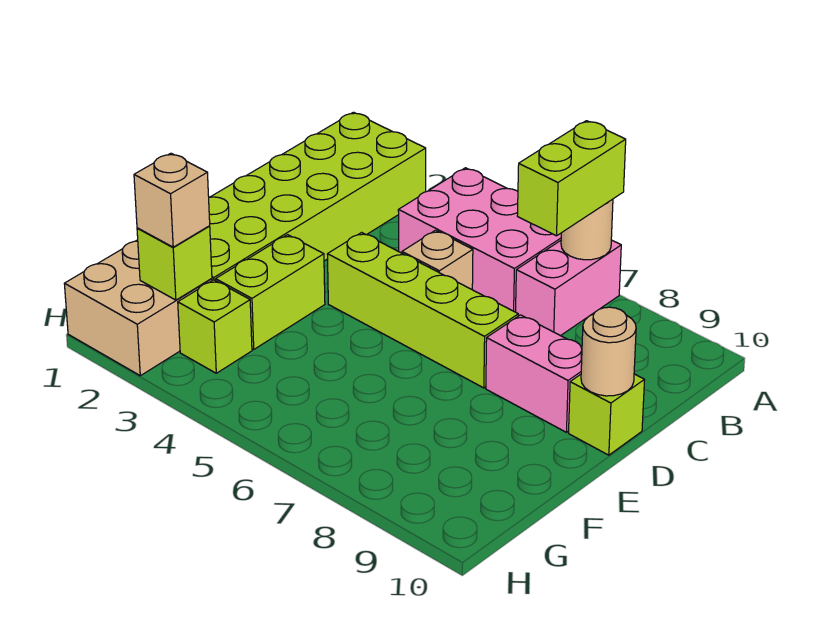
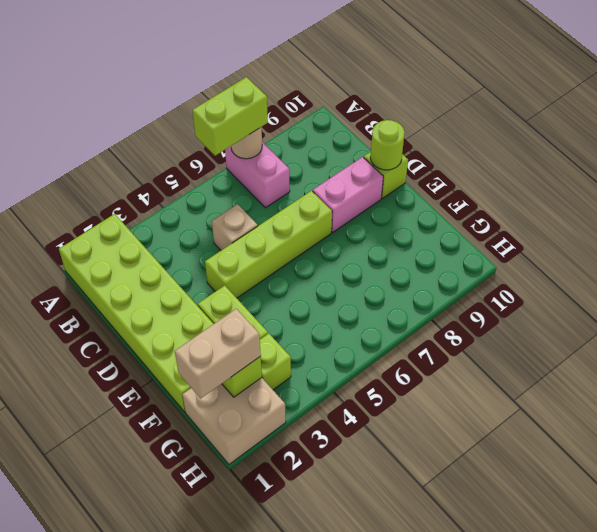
pink 2x3 brick [398,168,561,312] -> none
lime 1x2 brick [517,121,626,236] -> lime 1x2 brick turned to [192,77,268,156]
tan 1x1 round brick [581,307,636,396] -> lime 1x1 round brick [370,120,405,170]
tan 1x1 brick [134,153,210,247] -> tan 1x2 brick [175,309,261,398]

